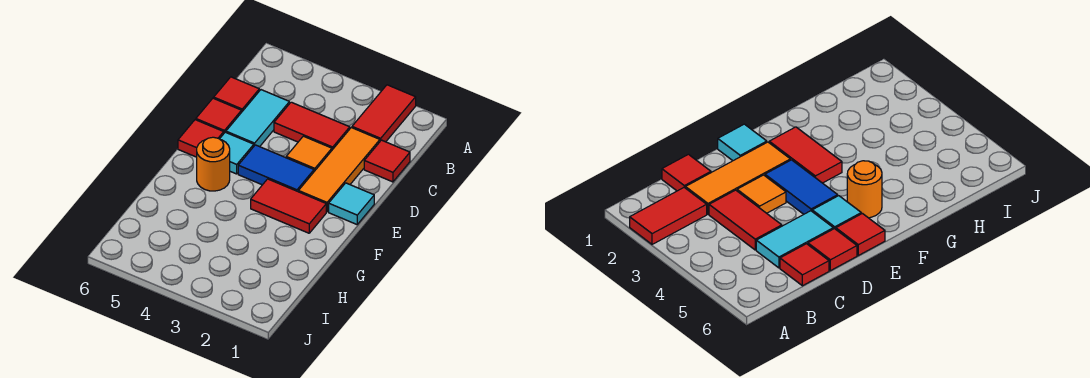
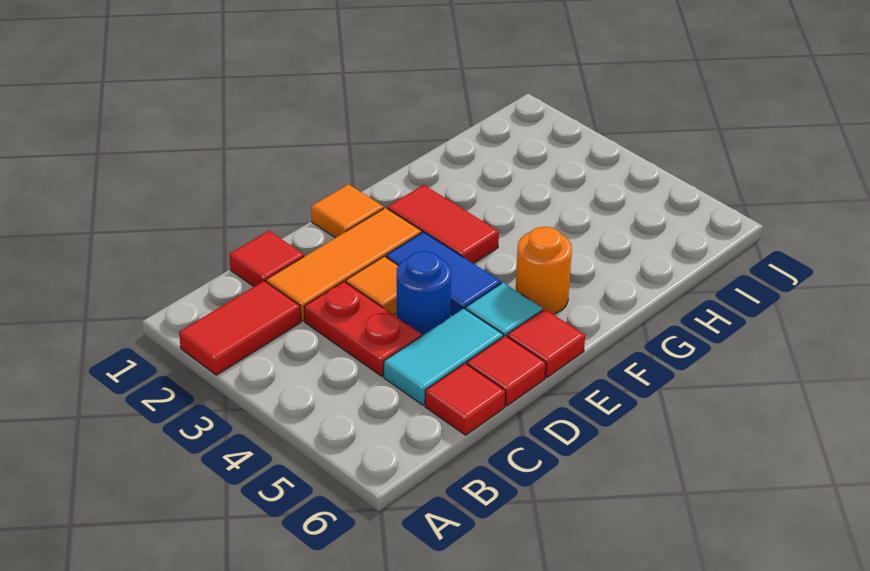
red 1x2 tile [274,102,350,150] -> red 1x2 plate [304,282,421,376]
none -> blue 1x1 round brick [397,251,451,336]
cyan 1x1 tile [329,183,374,224] -> orange 1x1 tile [311,184,384,238]

